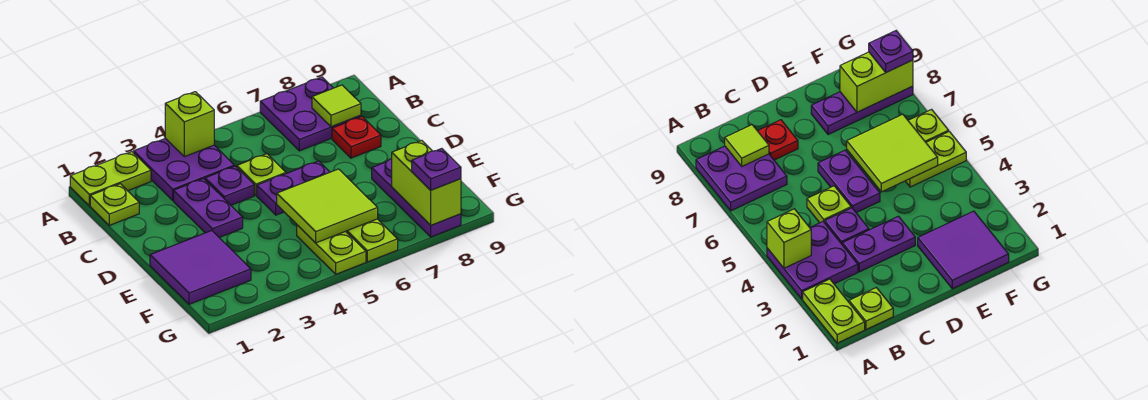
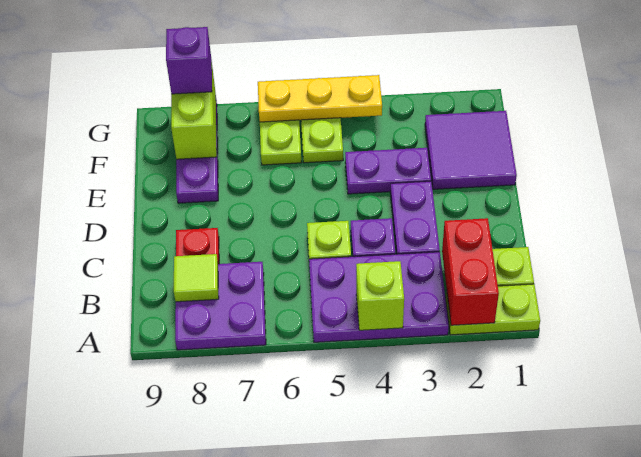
none -> red 1x2 brick [442,218,499,325]
purple 2x2 plate [134,138,234,200] -> purple 2x3 plate [309,252,449,342]
purple 1x2 plate [257,161,330,215] -> purple 1x2 plate moved to [345,148,431,194]
lime 2x2 tile [277,169,378,243] -> none
none -> yellow 1x3 plate [258,75,382,122]
purple 1x1 plate [412,149,461,190] -> purple 1x1 brick [166,27,212,94]

